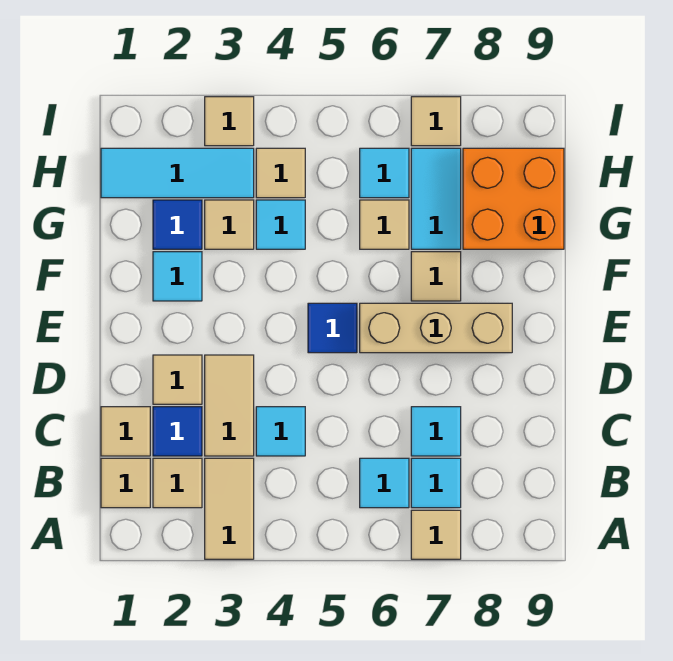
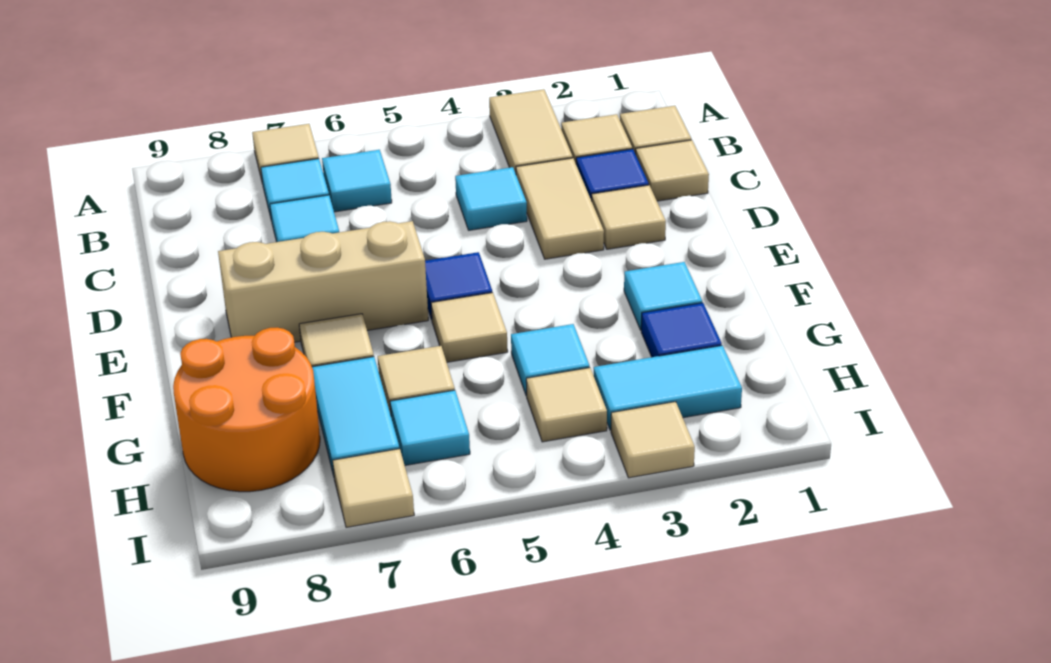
tan 1x1 tile [205,200,254,249] -> tan 1x1 tile moved to [431,293,508,362]
orange 2x2 brick [463,148,564,249] -> orange 2x2 round brick [173,328,320,492]
cyan 1x3 tile [101,148,254,198] -> cyan 1x2 tile [593,345,742,430]

